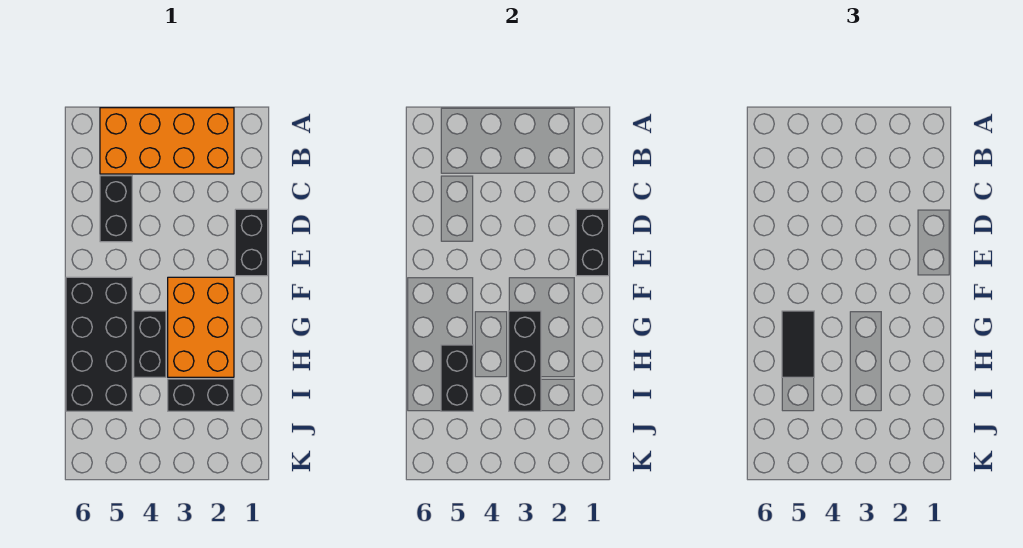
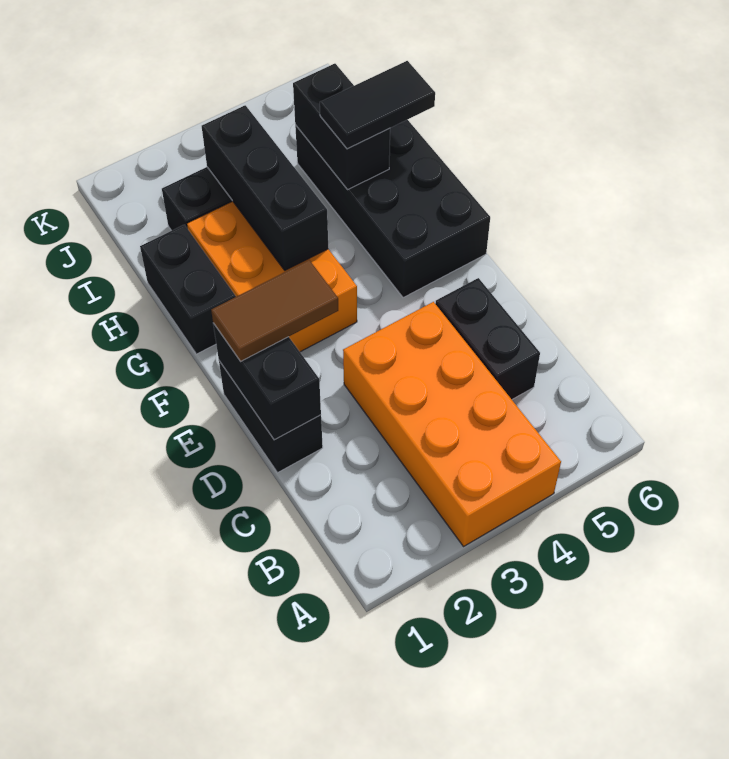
orange 2x4 brick [100,108,234,174] -> orange 2x4 brick turned to [343,302,561,546]
none -> brown 1x2 tile [211,260,338,361]
black 1x2 brick [134,311,166,377] -> black 1x2 brick moved to [140,225,236,354]
black 1x2 tile [782,311,814,377] -> black 1x2 tile turned to [320,61,435,149]

